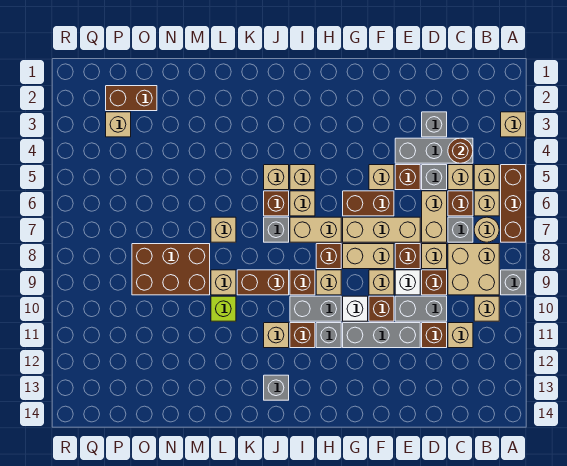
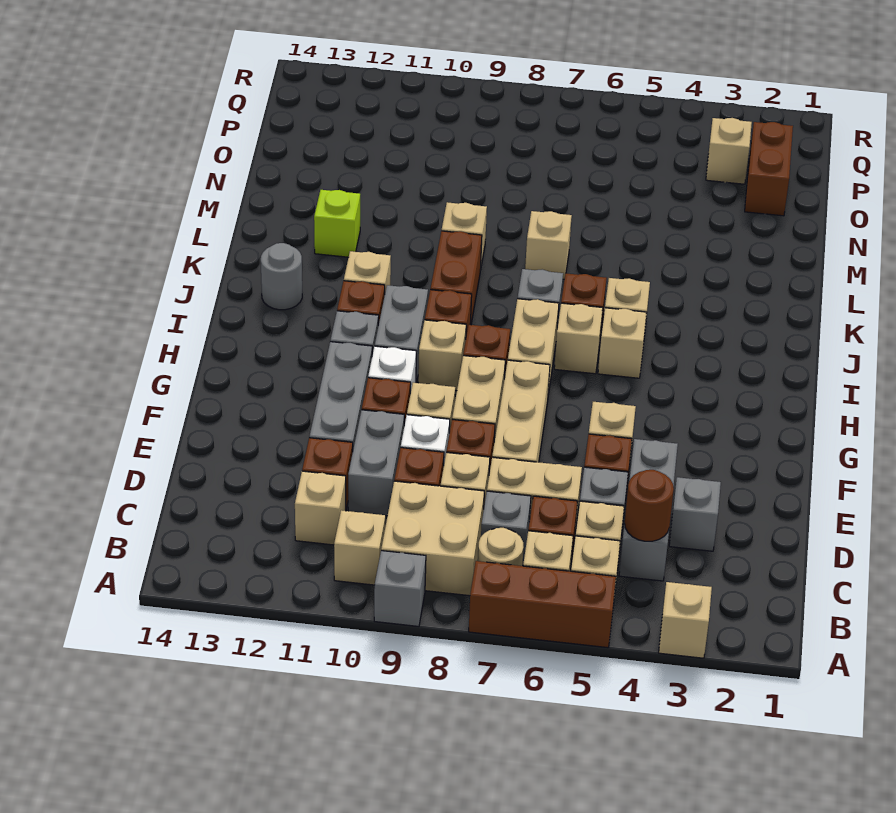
brown 1x2 brick [343,191,394,216] -> none
grey 1x1 brick [264,375,289,400] -> grey 1x1 round brick [261,243,302,310]
lime 1x1 brick [211,296,236,321] -> lime 1x1 brick moved to [314,190,360,257]
brown 2x3 brick [132,244,210,295] -> none

